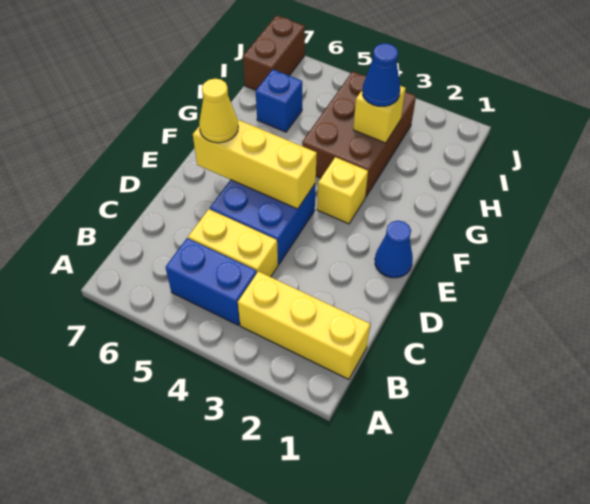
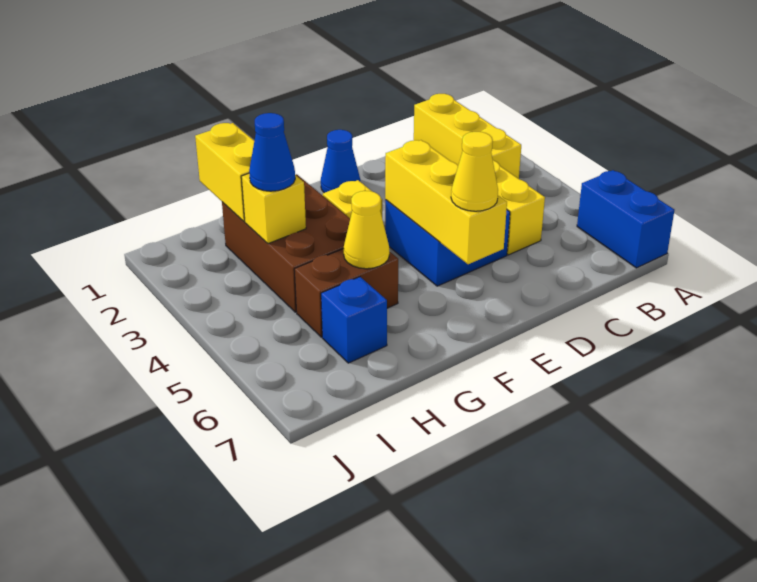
blue 1x2 brick [166,238,257,325] -> blue 1x2 brick moved to [577,170,674,268]
brown 2x3 brick [302,71,416,197] -> brown 2x3 brick turned to [222,174,350,312]
none -> yellow 1x1 cone [344,191,389,269]
none -> yellow 1x2 brick [195,123,254,221]
brown 1x2 brick [243,15,305,90] -> brown 1x2 brick moved to [294,249,398,337]

